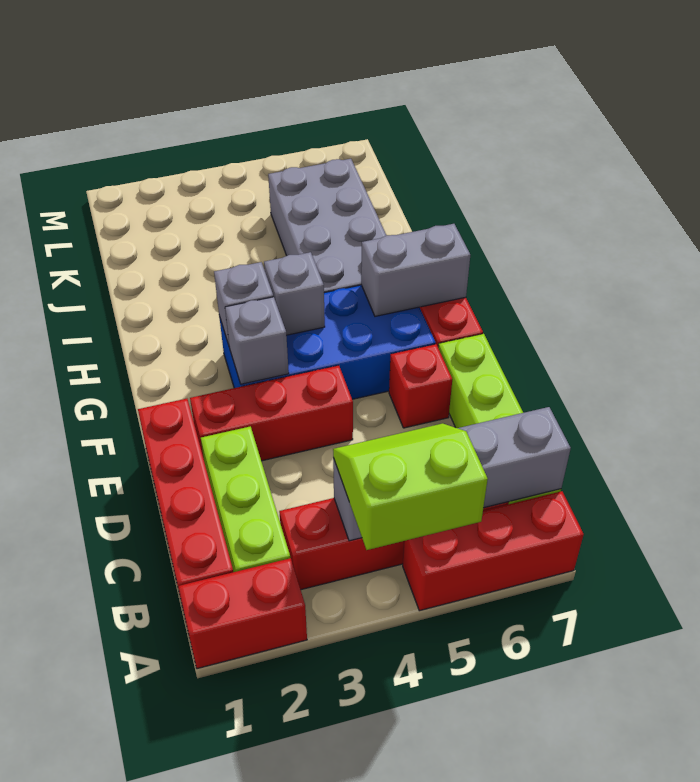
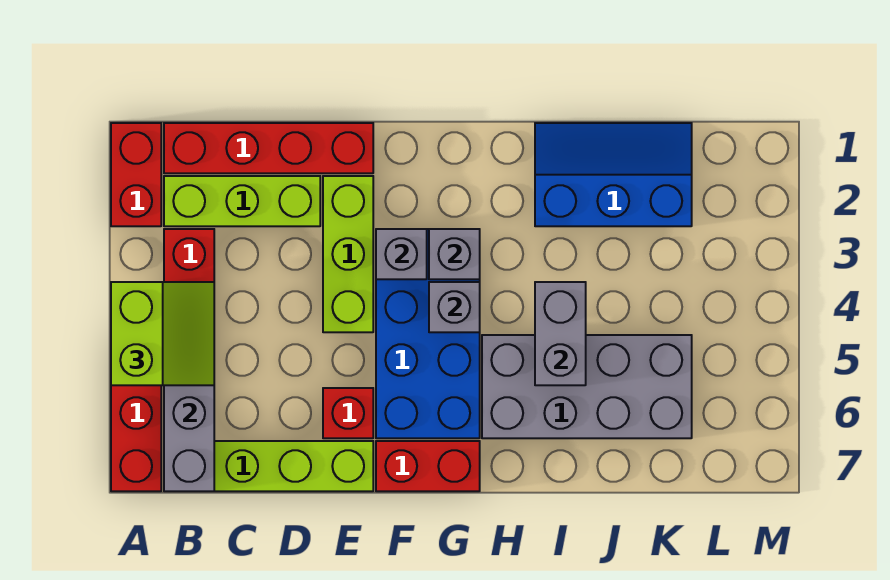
red 1x3 brick [190,365,353,461] -> lime 1x3 brick [323,176,373,332]
grey 1x2 brick [361,224,470,316] -> grey 1x2 brick moved to [535,282,586,385]
none -> blue 2x3 slope [535,123,692,226]

